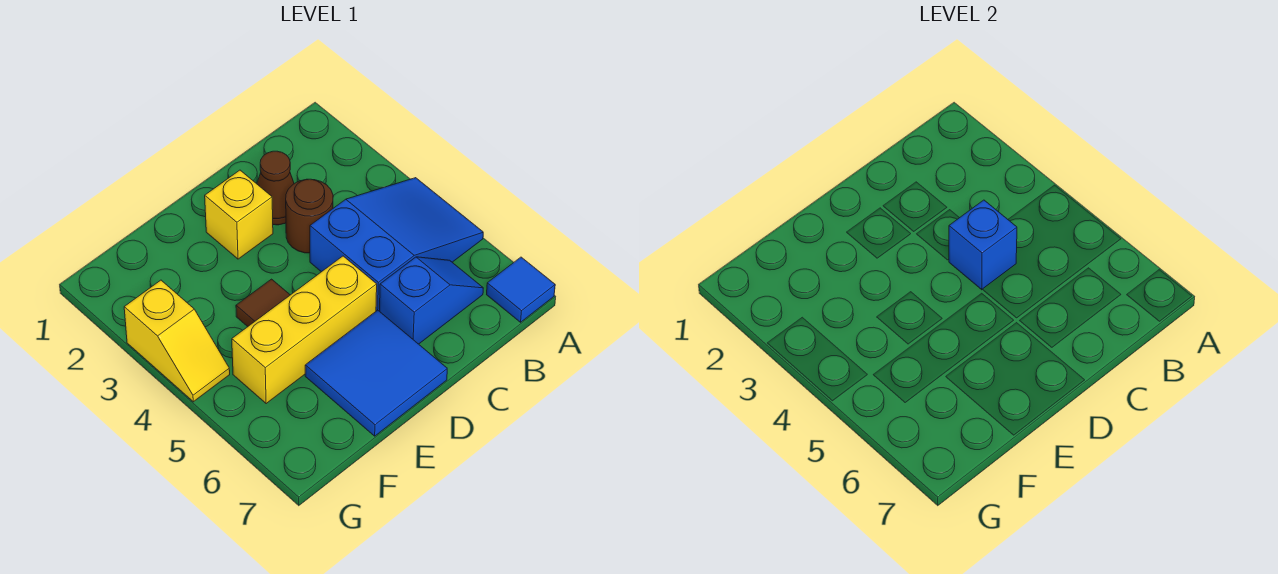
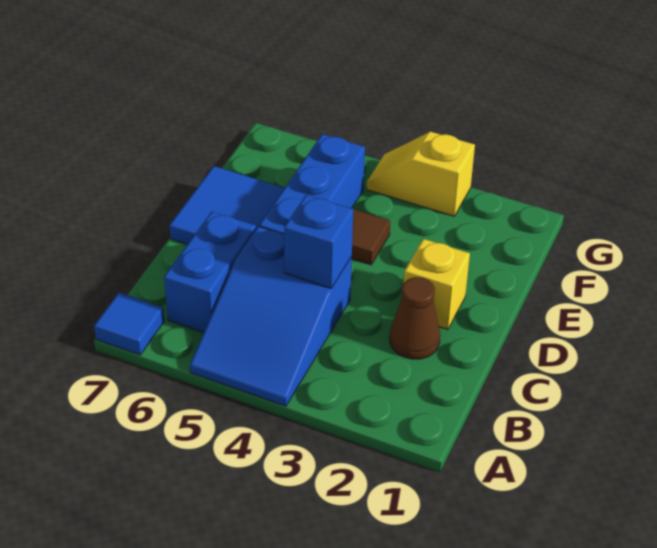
blue 1x2 slope [380,257,483,344] -> blue 1x2 brick [164,212,256,333]
brown 1x1 round brick [286,179,333,253] -> none
yellow 1x3 brick [232,256,377,404] -> blue 1x3 brick [259,134,365,234]

